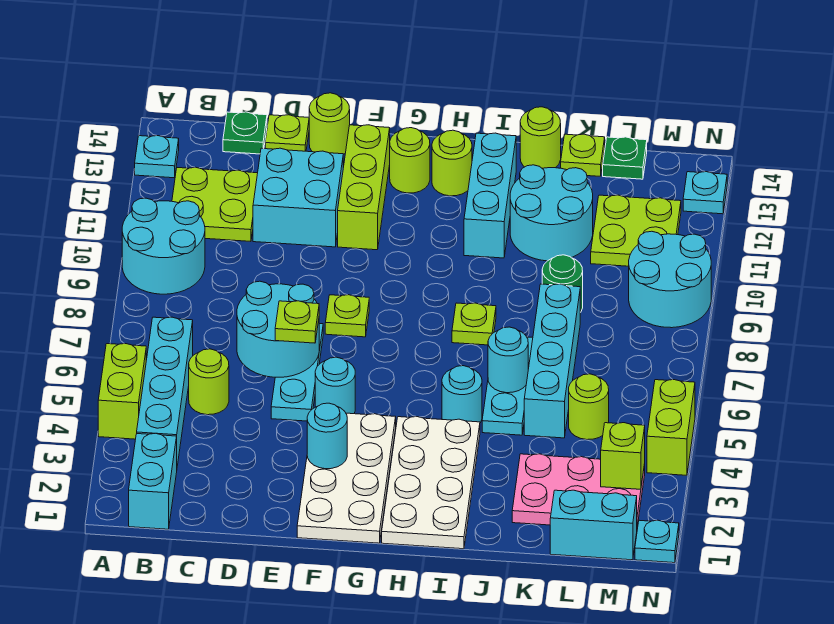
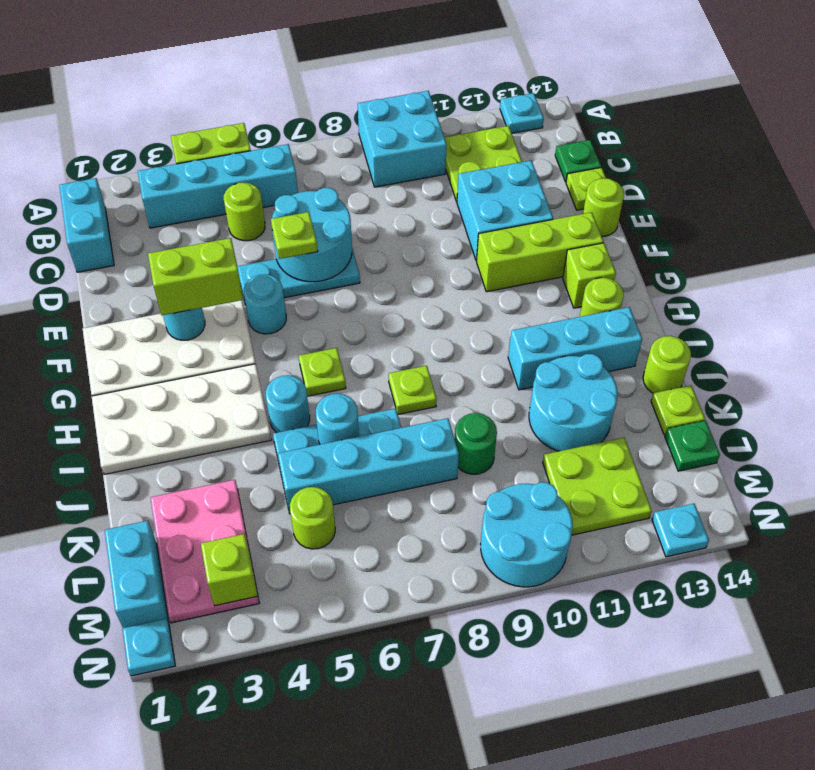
cyan 2x2 round brick [122,198,205,294] -> cyan 2x2 brick [358,91,447,187]
cyan 1x2 brick [129,433,177,529] -> cyan 1x2 brick turned to [59,178,114,272]
lime 1x1 plate [325,295,369,337] -> lime 1x1 plate moved to [299,348,346,396]
lime 1x1 round brick [390,128,430,193] -> lime 1x1 brick [563,243,616,308]
lime 1x2 brick [647,380,695,475] -> lime 1x2 brick moved to [148,238,243,315]

